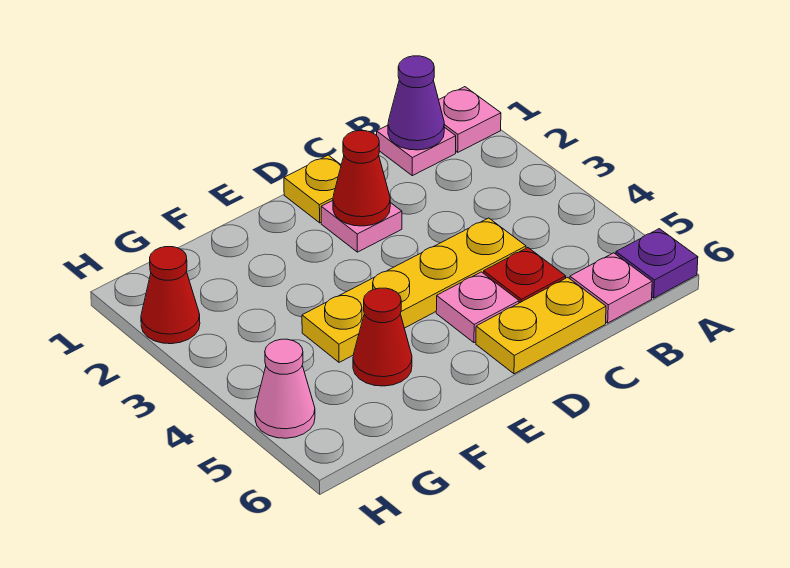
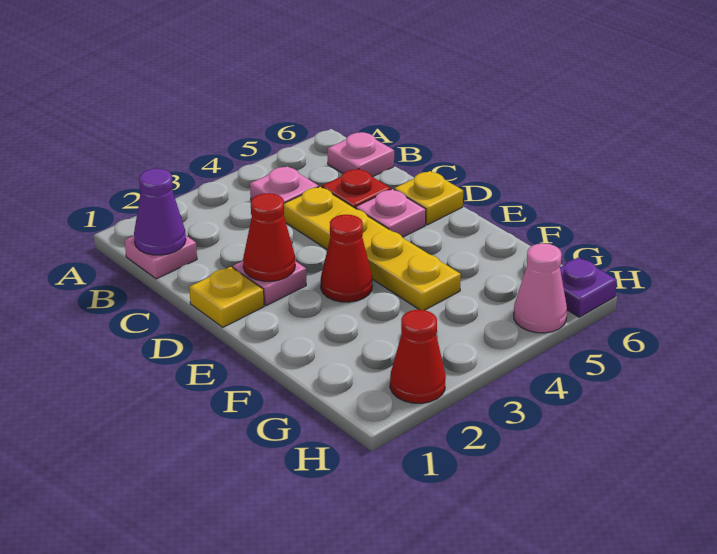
pink 1x1 plate [439,87,501,152] -> pink 1x1 plate moved to [250,166,319,203]
purple 1x1 plate [616,229,698,298] -> purple 1x1 plate moved to [560,257,617,317]
yellow 1x2 plate [476,277,606,374] -> yellow 1x1 plate [394,171,463,225]
red 1x1 cone [353,288,412,386] -> red 1x1 cone moved to [321,215,372,302]

